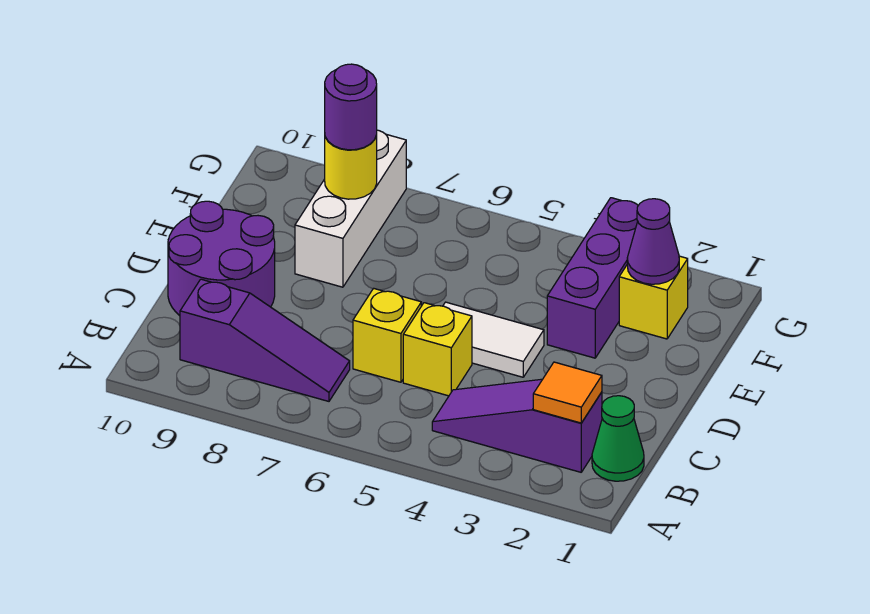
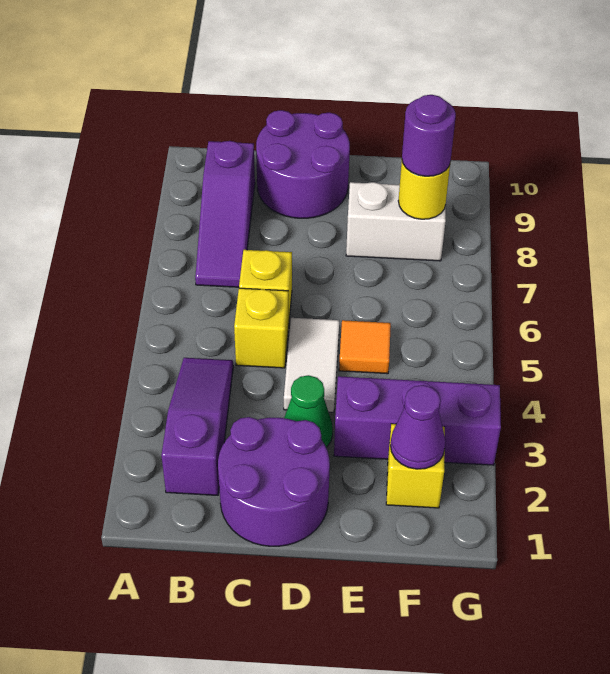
green 1x1 cone [592,396,644,481] -> green 1x1 cone moved to [284,375,333,447]
orange 1x1 tile [533,362,602,423] -> orange 1x1 tile moved to [339,320,391,374]
none -> purple 2x2 round brick [218,417,330,546]
white 1x3 brick [295,130,406,287] -> white 1x2 brick [346,182,446,261]

